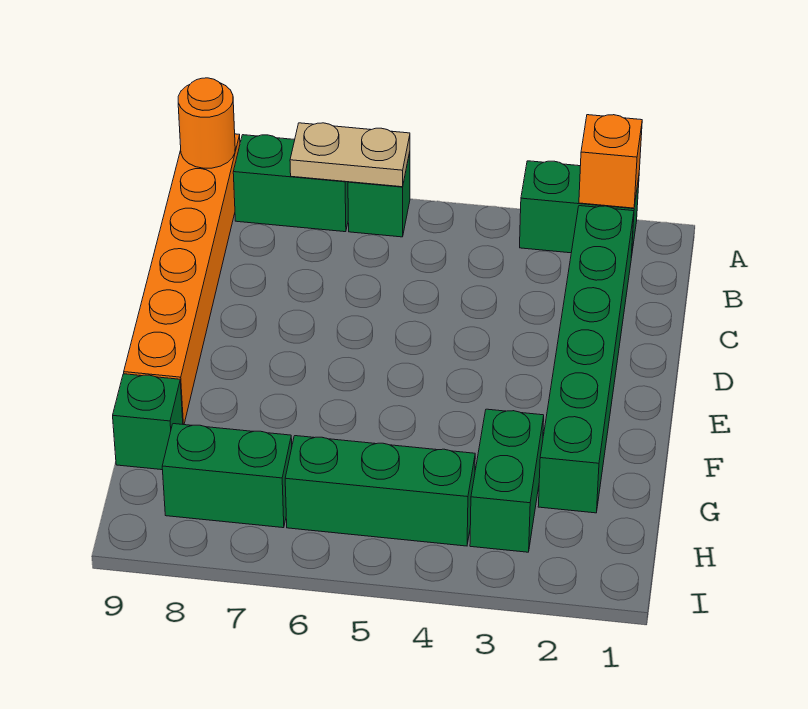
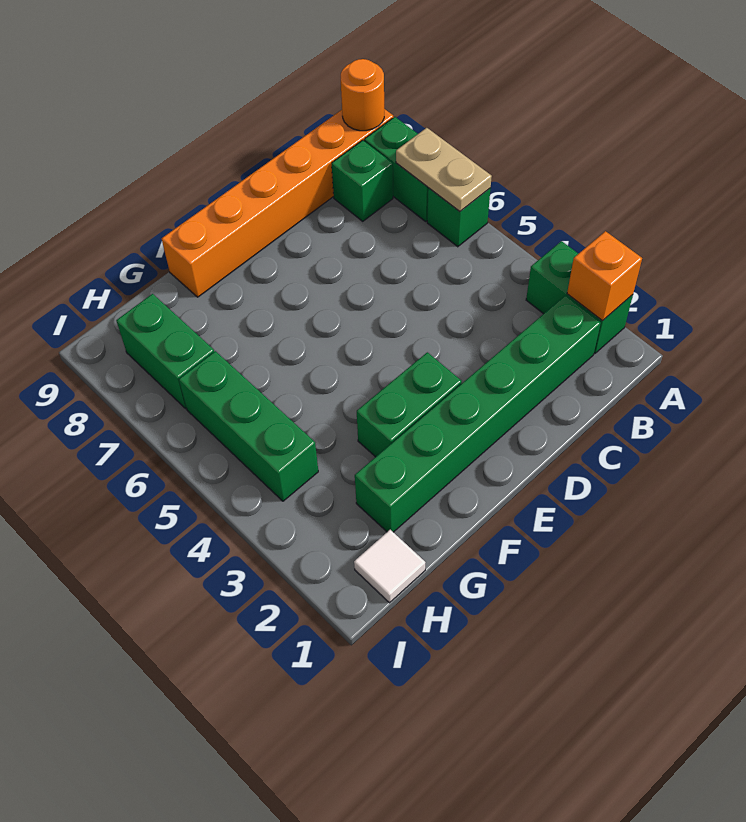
green 1x2 brick [470,409,544,552] -> green 1x2 brick moved to [357,352,462,457]
green 1x1 brick [113,374,183,470] -> green 1x1 brick moved to [332,140,393,221]
none -> white 1x1 tile [354,530,426,603]

